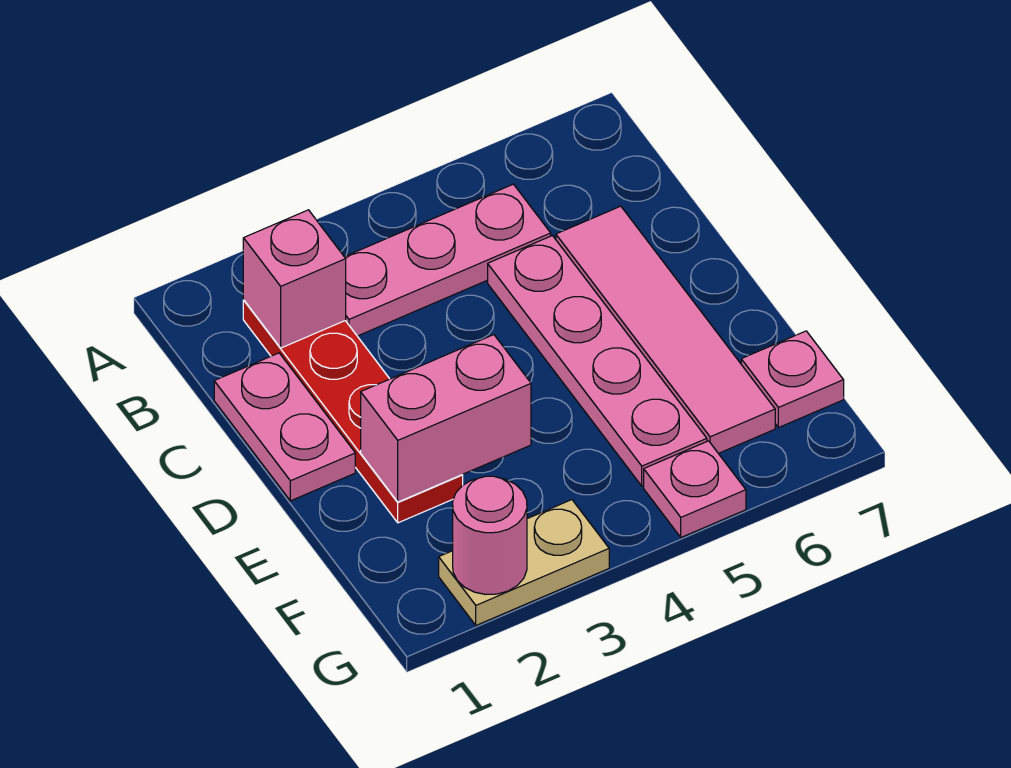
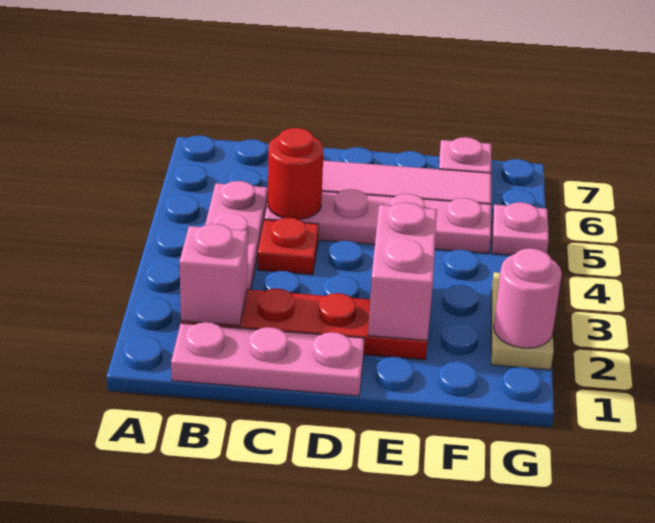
pink 1x2 plate [214,353,355,501] -> pink 1x3 plate [171,322,365,396]
none -> red 1x1 plate [258,218,319,275]
none -> red 1x1 round brick [268,128,323,220]

